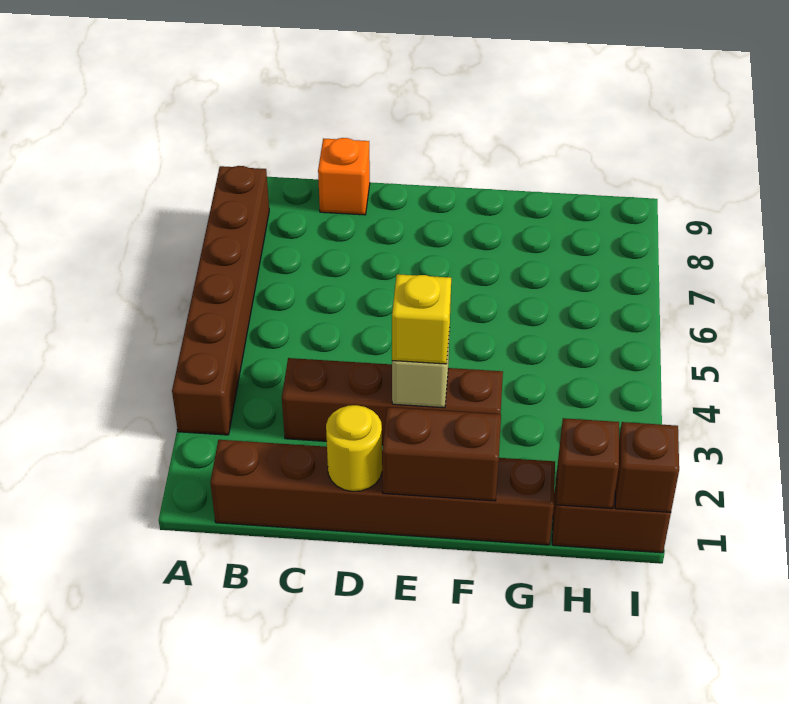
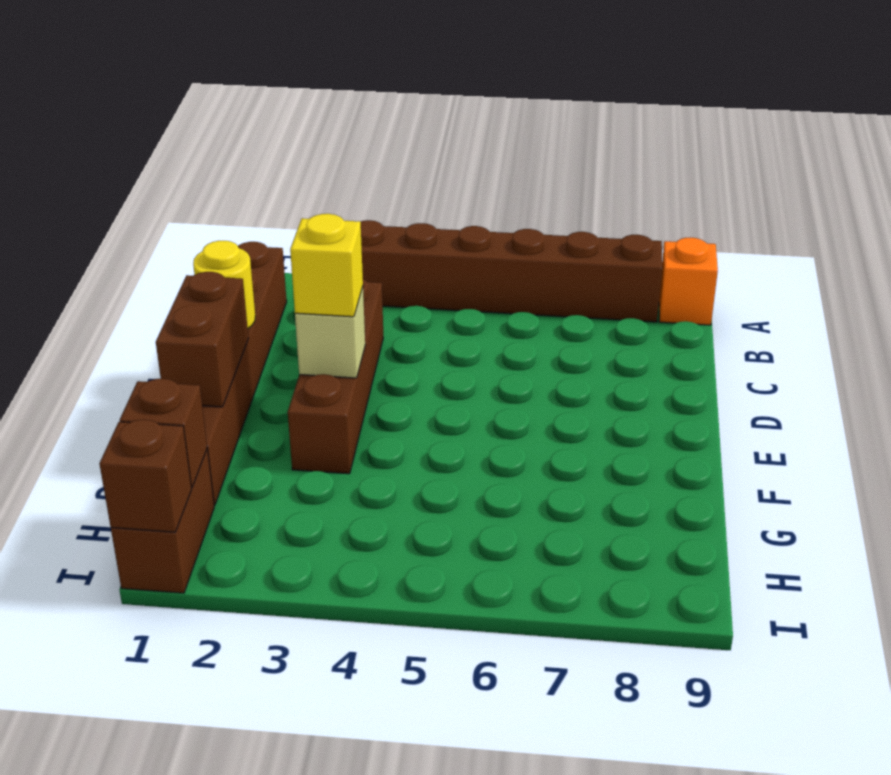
orange 1x1 brick [318,138,370,215] -> orange 1x1 brick moved to [659,238,718,325]

